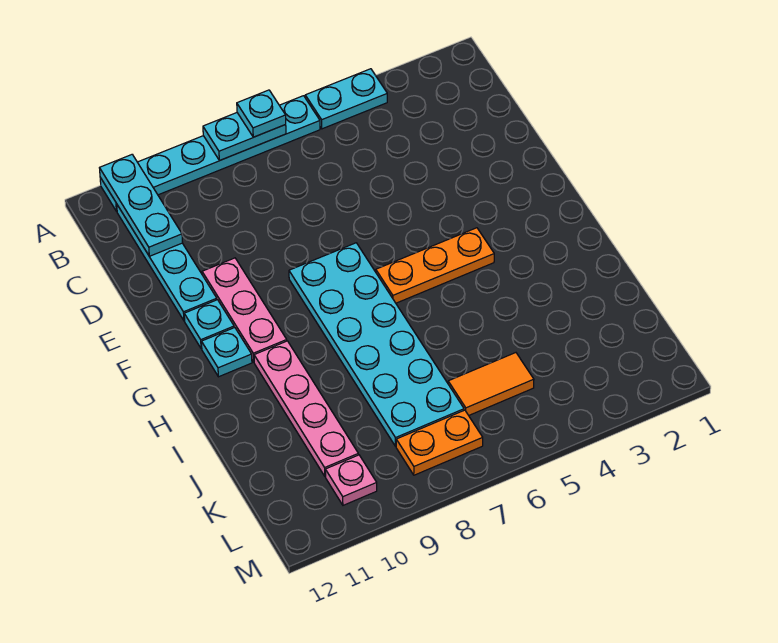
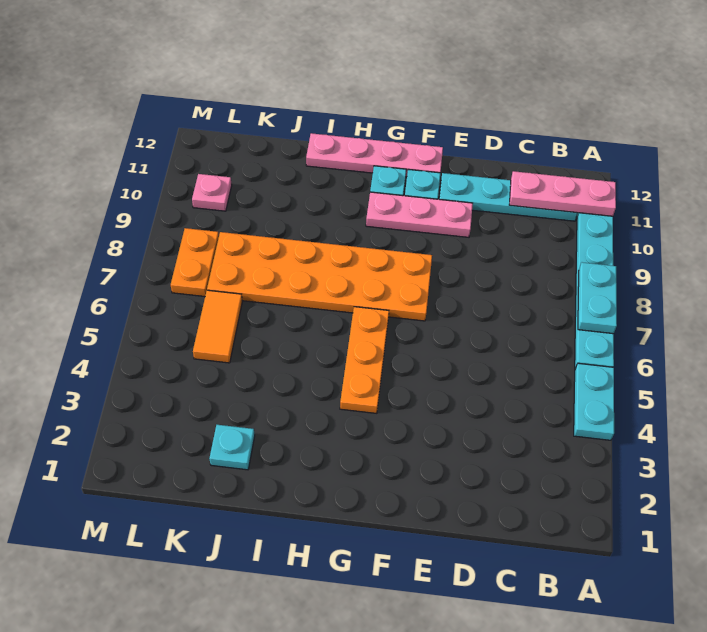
cyan 1x1 plate [237,90,286,137] -> cyan 1x1 plate moved to [209,425,255,470]
cyan 1x3 plate [100,155,183,256] -> pink 1x3 plate [509,171,616,216]
cyan 2x6 plate [289,243,464,446] -> orange 2x6 plate [207,232,432,321]
pink 1x4 plate [254,341,358,476] -> pink 1x4 plate moved to [306,133,443,177]

